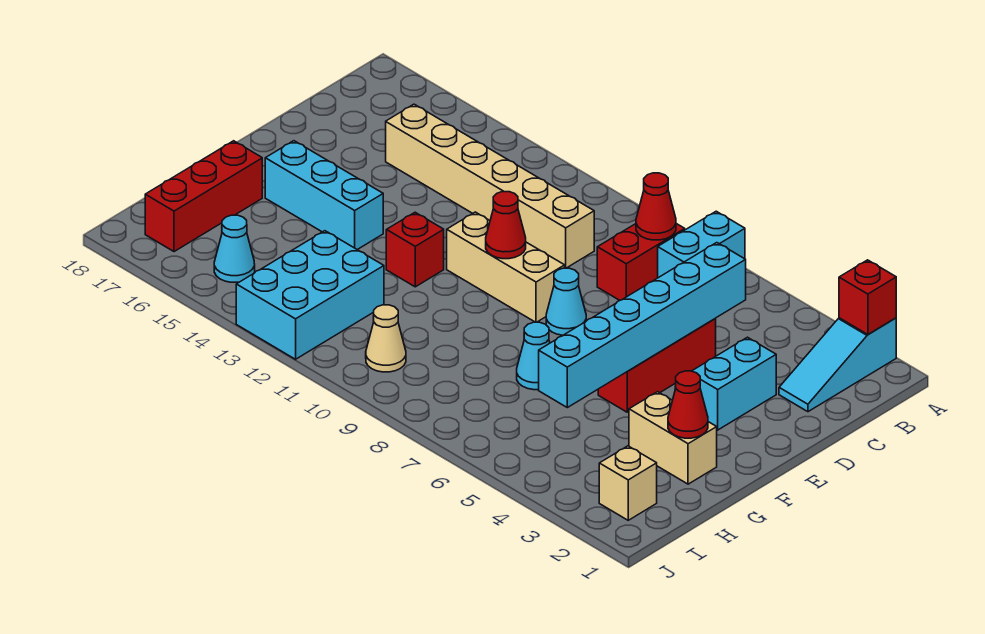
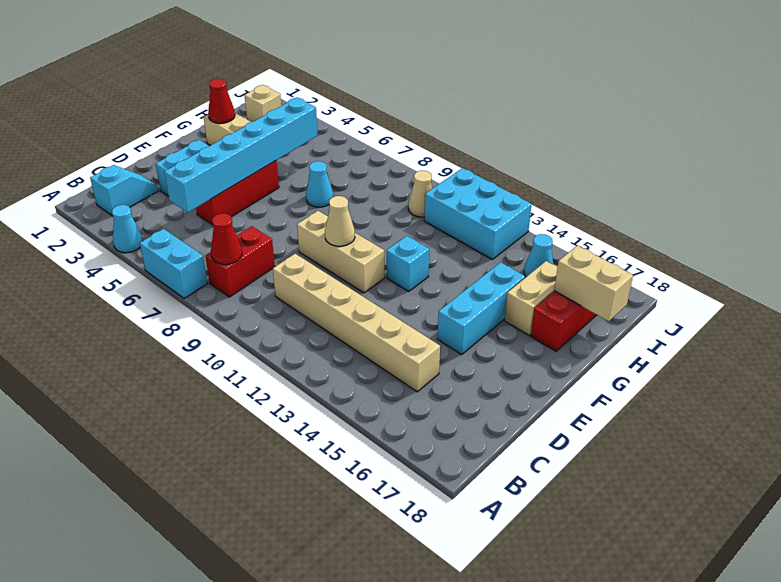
cyan 1x3 slope [779,318,896,412] -> cyan 1x2 slope [90,165,158,216]
red 1x1 brick [839,260,896,335] -> none
cyan 1x2 brick [658,211,745,278] -> cyan 1x2 brick turned to [140,229,207,298]
cyan 1x1 cone [546,268,586,335] -> cyan 1x1 cone moved to [112,205,143,253]
red 1x1 cone [486,192,526,259] -> tan 1x1 cone [325,196,355,246]
red 1x1 brick [386,212,444,287] -> cyan 1x1 brick [387,236,429,291]
cyan 1x3 brick [265,141,383,250] -> cyan 1x3 brick turned to [437,262,525,354]
none -> tan 1x2 brick [504,261,558,335]
cyan 2x3 brick [236,231,384,359] -> cyan 2x3 brick turned to [424,168,532,259]
none -> tan 1x2 brick [554,246,633,321]

